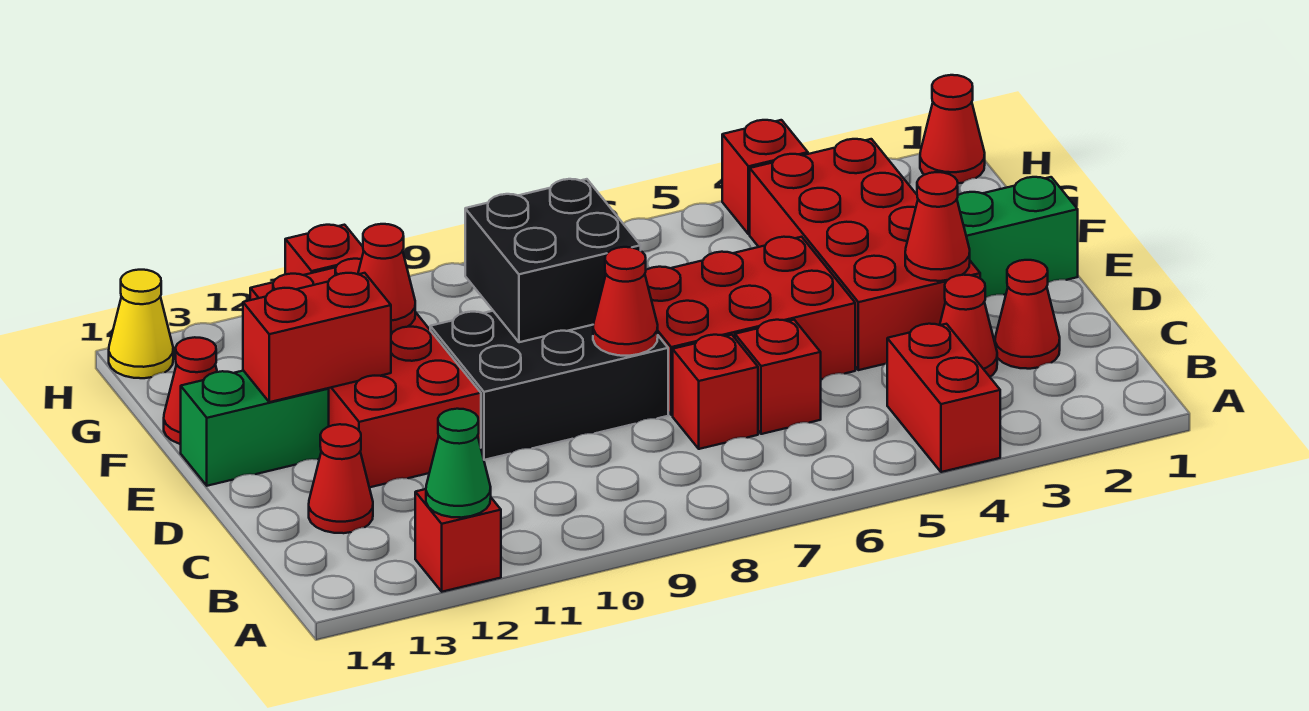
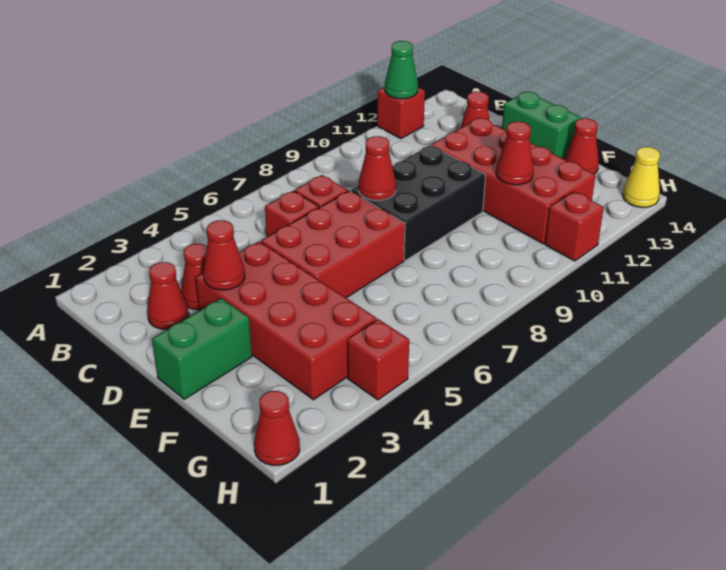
red 1x2 brick [887,324,1000,472] -> none
black 2x2 brick [465,179,641,342] -> none
red 1x2 brick [243,273,391,402] -> none
green 1x2 brick [181,371,329,486] -> green 1x2 brick turned to [502,92,581,159]

